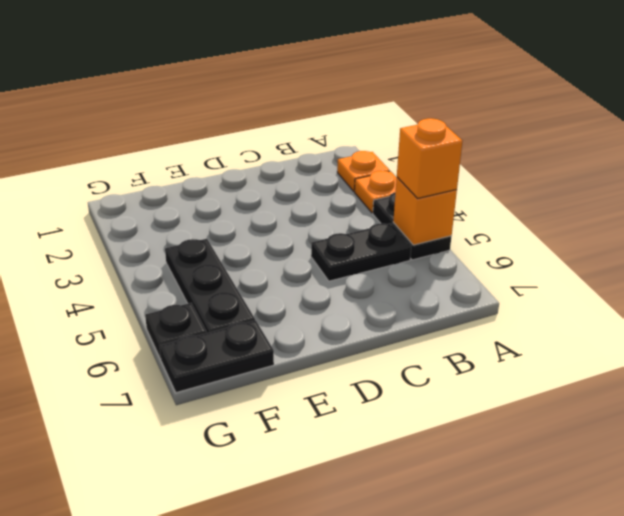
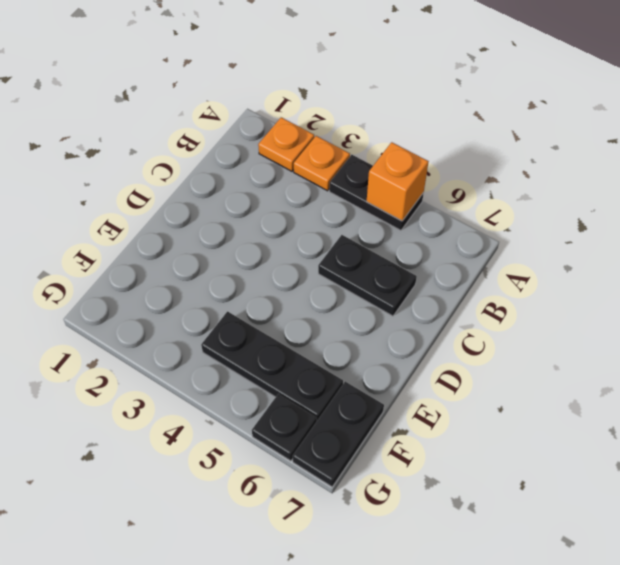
orange 1x1 brick [397,118,463,198] -> none
black 1x2 plate [311,223,411,281] -> black 1x2 plate turned to [318,235,417,316]

